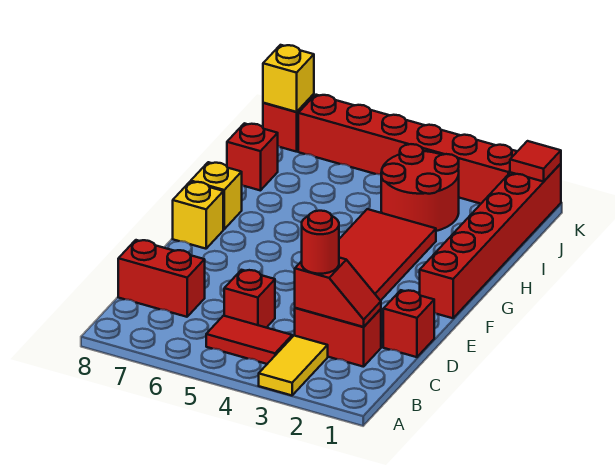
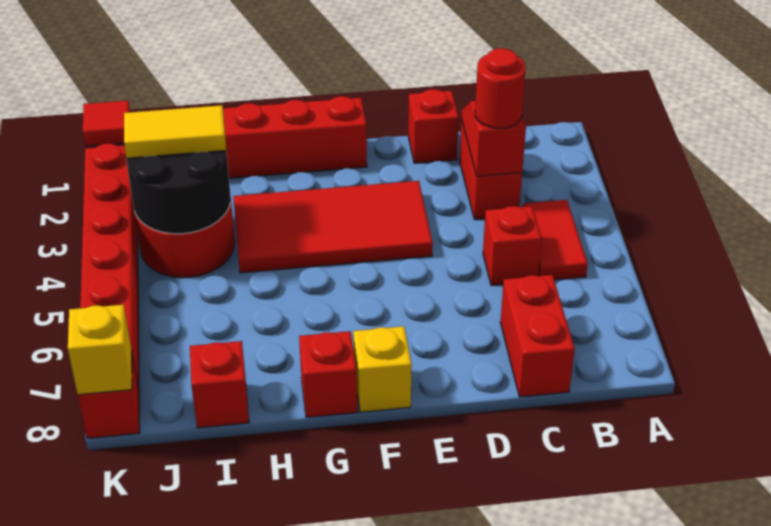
yellow 1x2 tile [259,336,328,395] -> yellow 1x2 tile moved to [124,105,226,158]
yellow 1x1 brick [191,162,242,229] -> red 1x1 brick [299,331,357,417]
none -> black 2x2 round brick [126,150,231,234]

